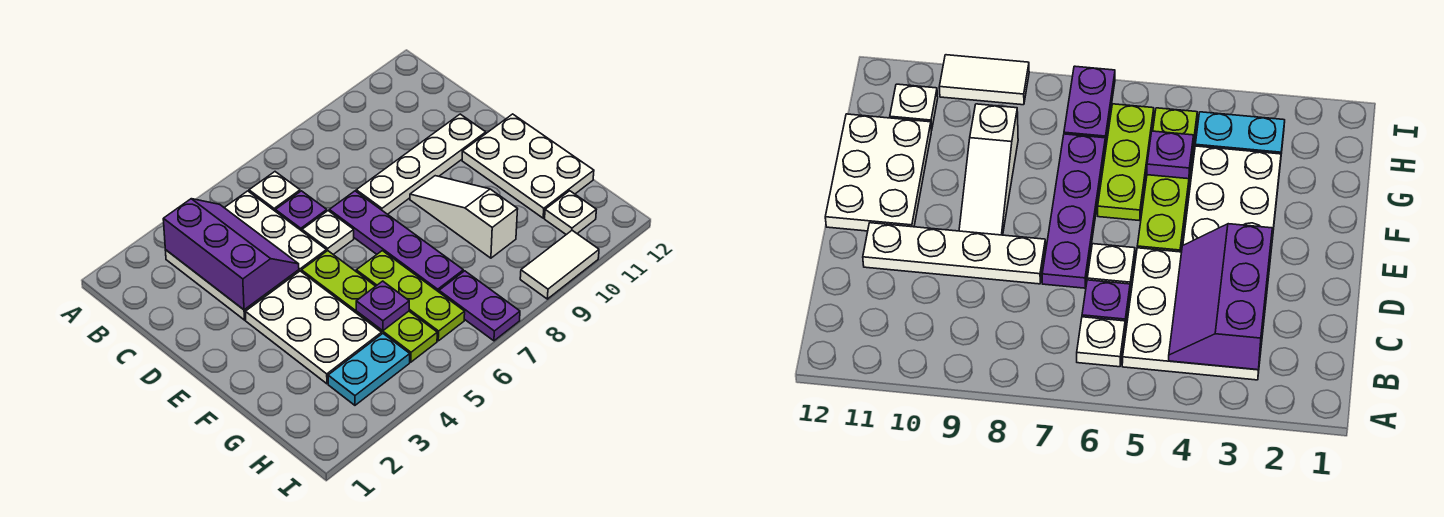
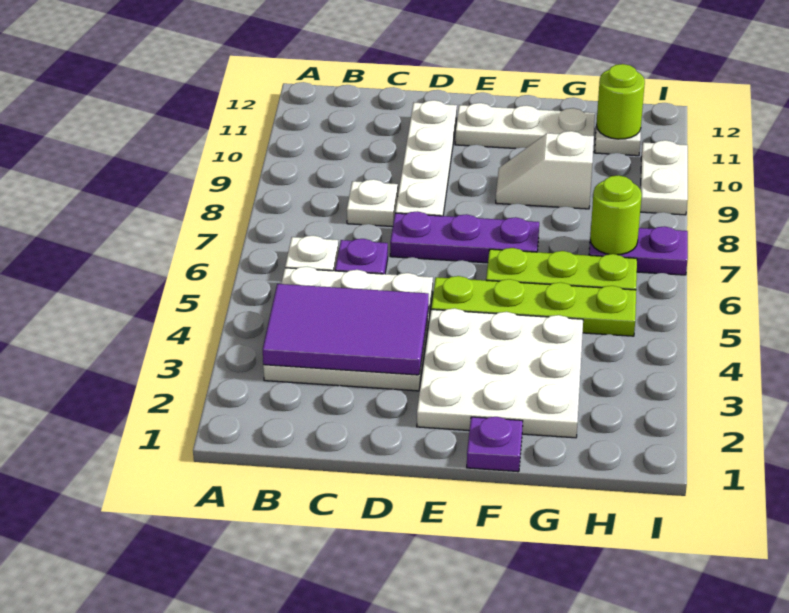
purple 2x3 slope [163,199,299,310] -> purple 2x3 tile [263,284,429,375]
white 1x1 plate [302,211,354,254] -> white 1x1 plate moved to [347,179,398,227]
purple 1x4 plate [329,191,463,292] -> purple 1x3 plate [390,211,539,263]
white 2x3 plate [245,271,382,384] -> white 3x3 plate [417,308,583,438]
white 1x3 slope [410,176,518,258] -> white 1x2 slope [496,131,594,209]
white 2x3 plate [462,114,594,218] -> white 1x3 plate [455,103,595,149]
purple 1x1 plate [356,281,409,331] -> purple 1x1 plate moved to [467,417,523,472]
cyan 1x2 plate [328,334,410,405] -> none
none -> lime 1x1 round brick [590,175,642,255]
none -> lime 1x1 round brick [596,64,645,139]
white 1x2 tile [520,230,599,299] -> white 1x2 plate [640,140,688,215]

